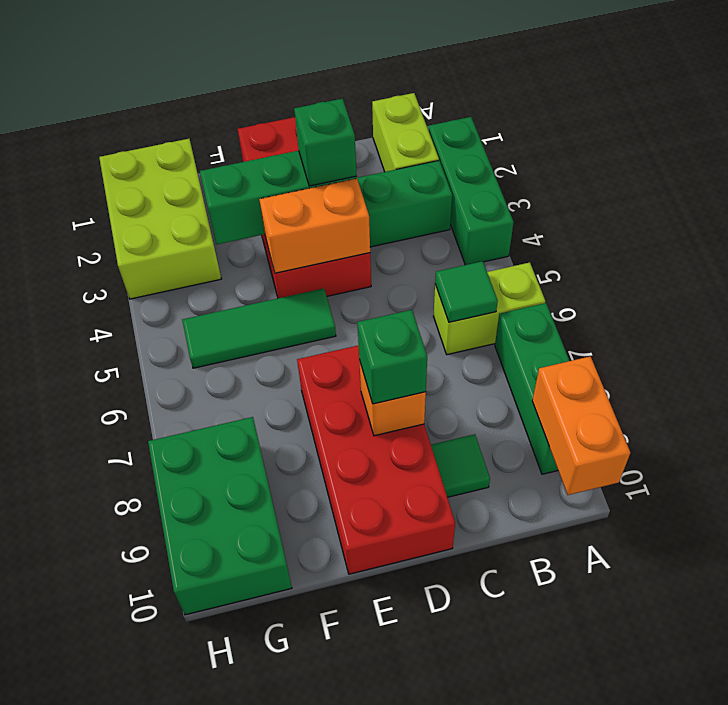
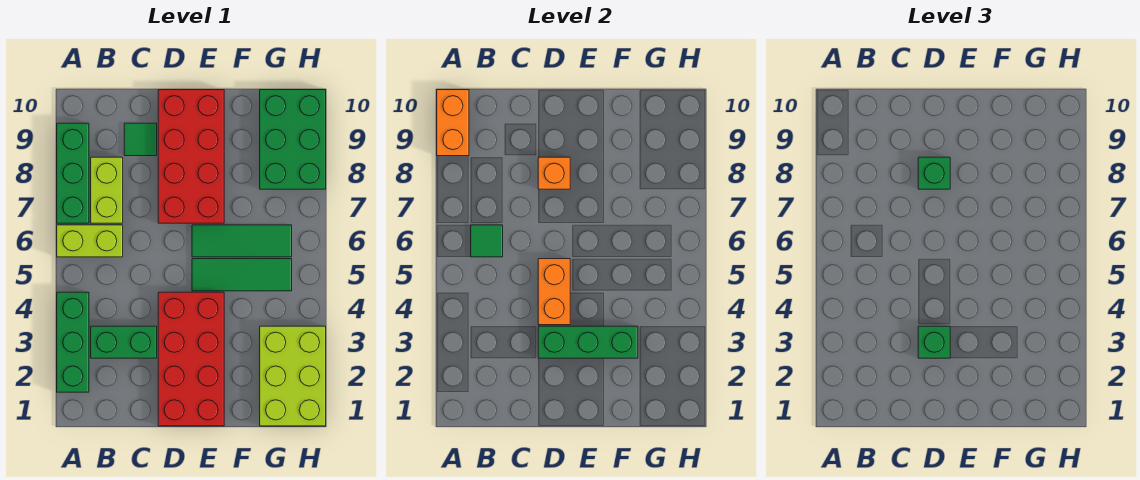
lime 1x2 brick [372,93,439,172] -> lime 1x2 brick moved to [91,157,123,223]
orange 1x2 brick [259,179,370,273] -> orange 1x2 brick turned to [538,259,570,325]
none -> green 1x3 tile [192,225,292,257]

